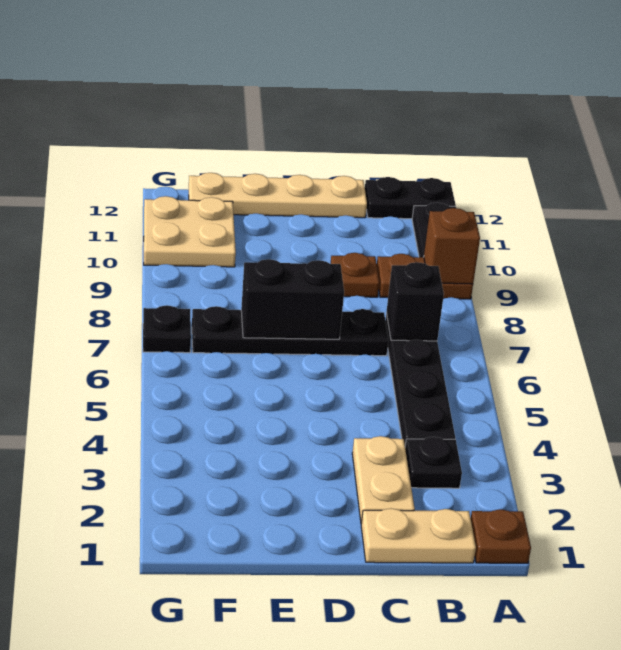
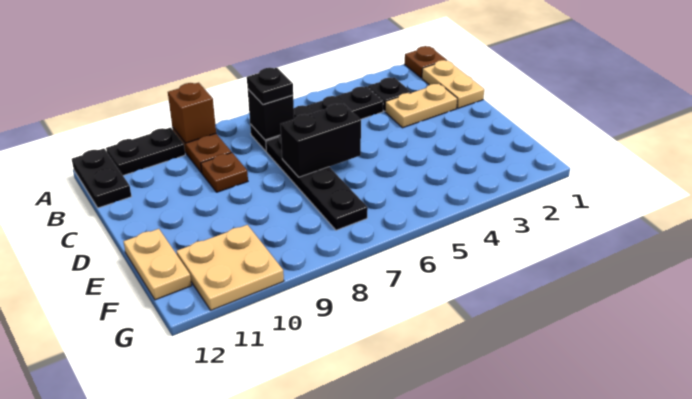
tan 1x4 plate [189,173,367,218] -> tan 1x2 plate [123,229,192,300]
black 1x2 brick [241,259,344,339] -> black 1x2 brick turned to [281,103,361,177]
black 1x1 plate [143,305,191,353] -> black 1x1 plate moved to [247,68,293,104]

